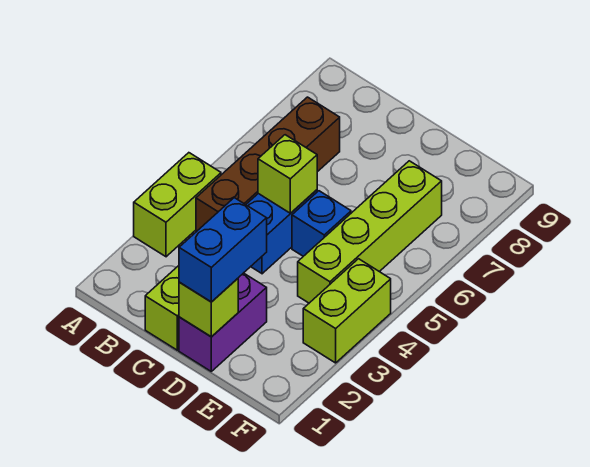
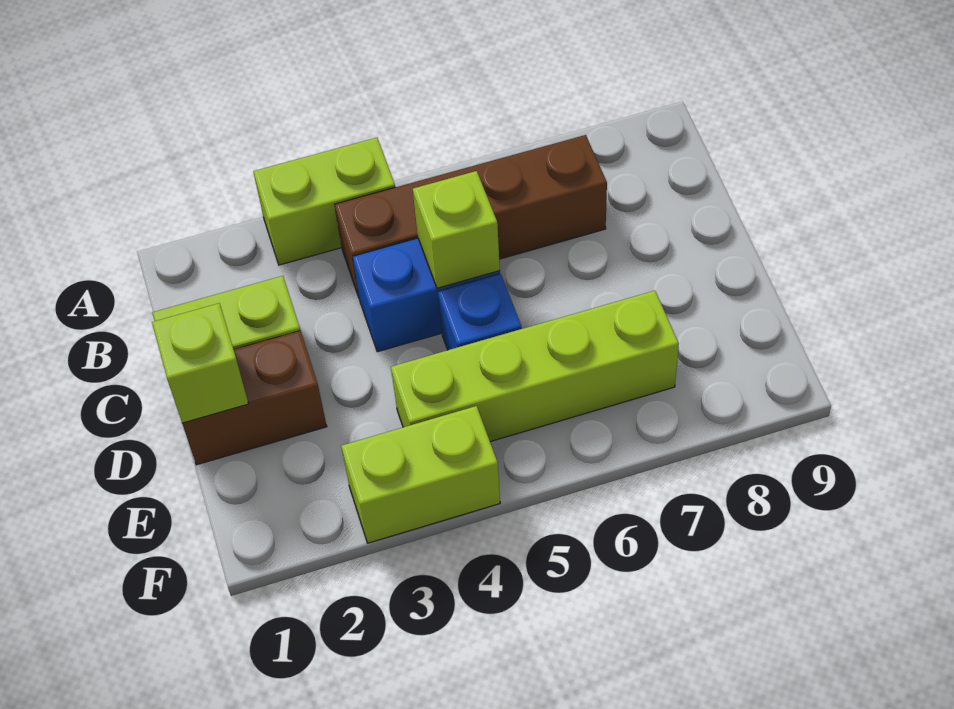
purple 1x2 brick [179,273,267,371] -> brown 1x2 brick [182,331,327,465]
blue 1x2 brick [179,198,267,302] -> none

